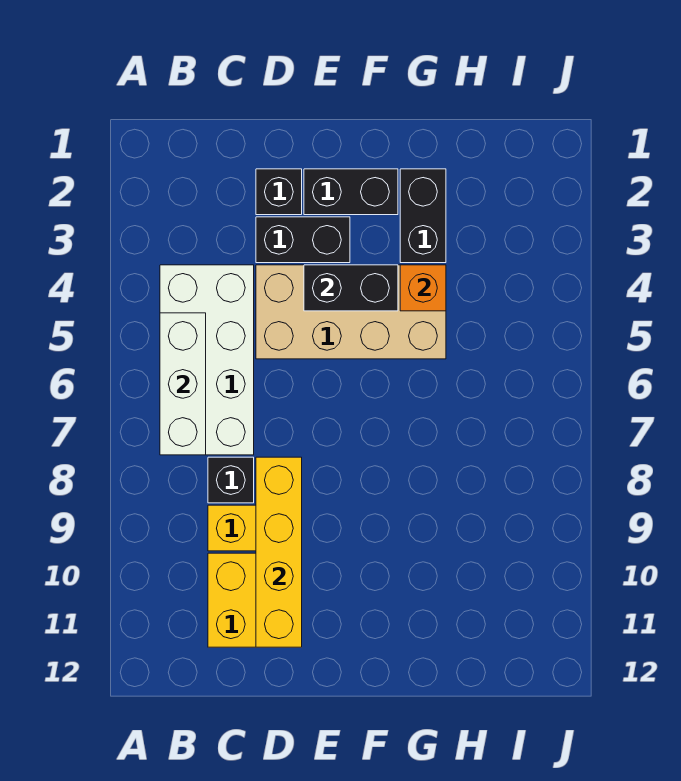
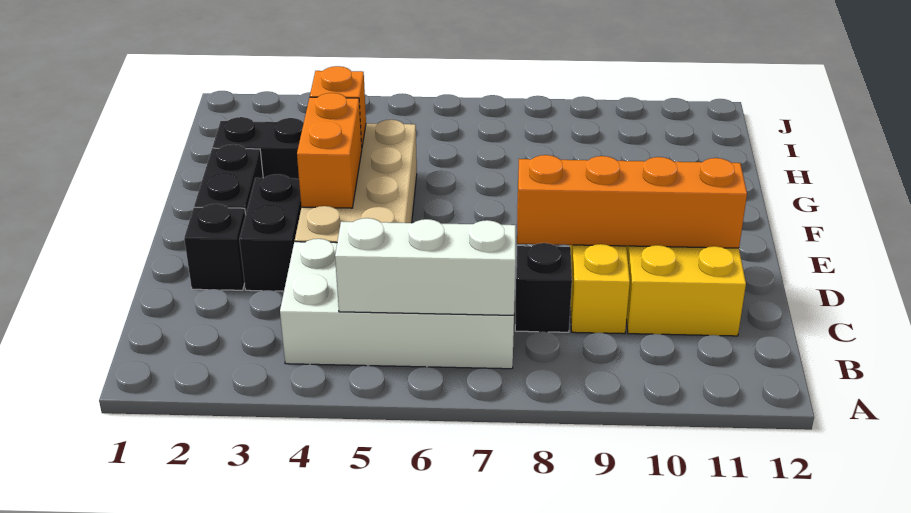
yellow 1x4 brick [256,457,302,647] -> orange 1x4 brick [517,155,747,248]
black 1x2 brick [304,265,398,311] -> orange 1x2 brick [297,93,362,208]

